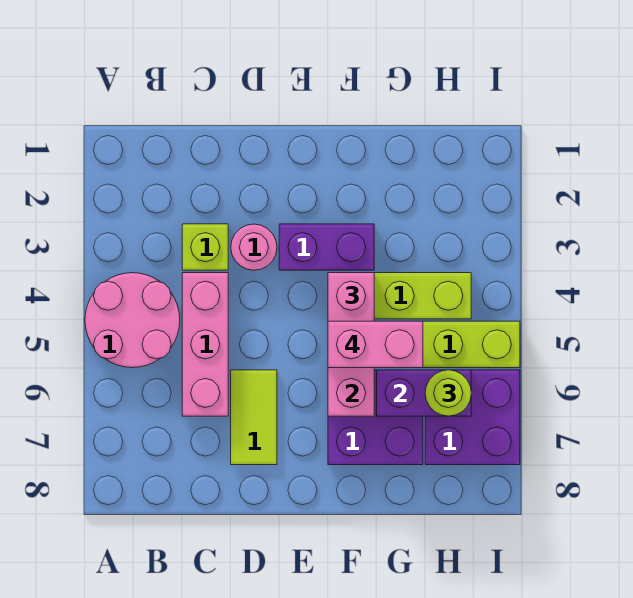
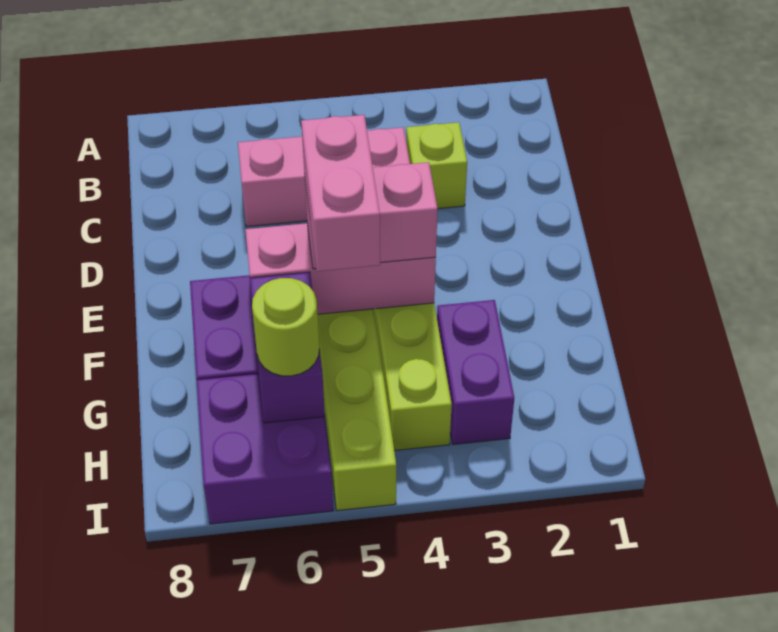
pink 2x2 round brick [85,273,180,368] -> none
pink 1x1 round brick [231,224,277,270] -> none
lime 1x2 tile [231,370,277,465] -> none
purple 1x2 brick [279,224,374,270] -> purple 1x2 brick moved to [437,300,514,444]

